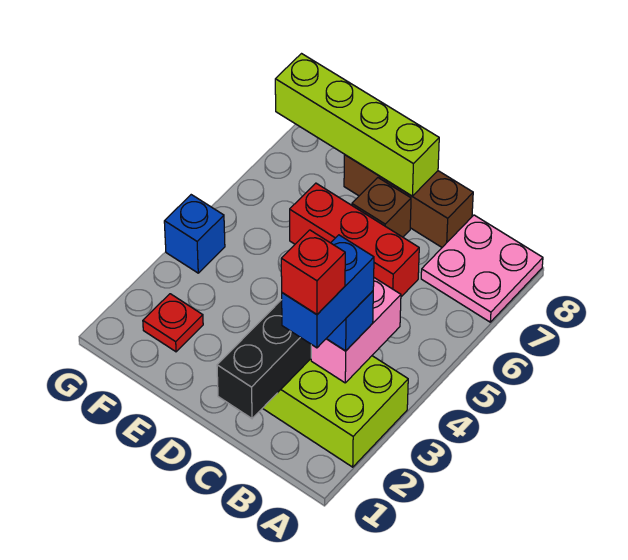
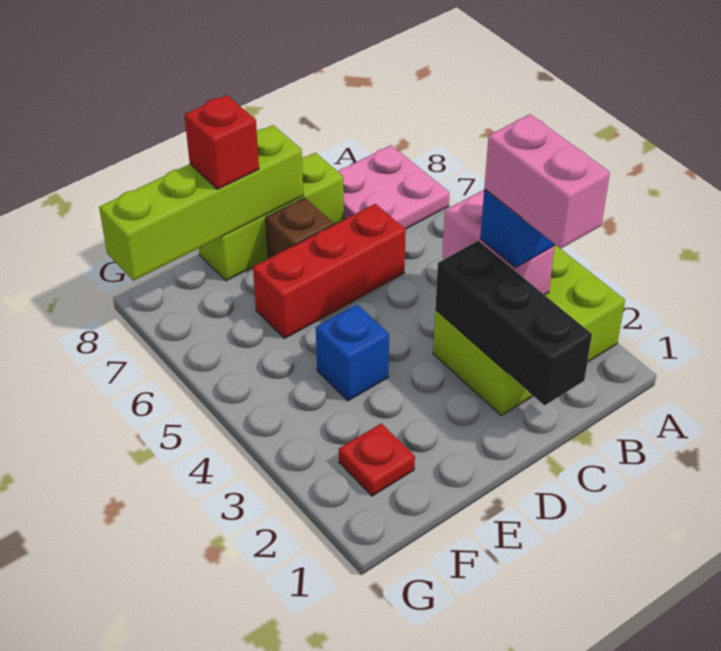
blue 1x2 brick [282,235,374,348] -> pink 1x2 brick [484,114,610,249]
red 1x1 brick [281,230,345,314] -> red 1x1 brick moved to [184,95,259,189]
brown 1x3 brick [344,155,473,247] -> lime 1x3 brick [199,153,344,281]
blue 1x1 brick [164,195,225,273] -> blue 1x1 brick moved to [316,305,389,401]

